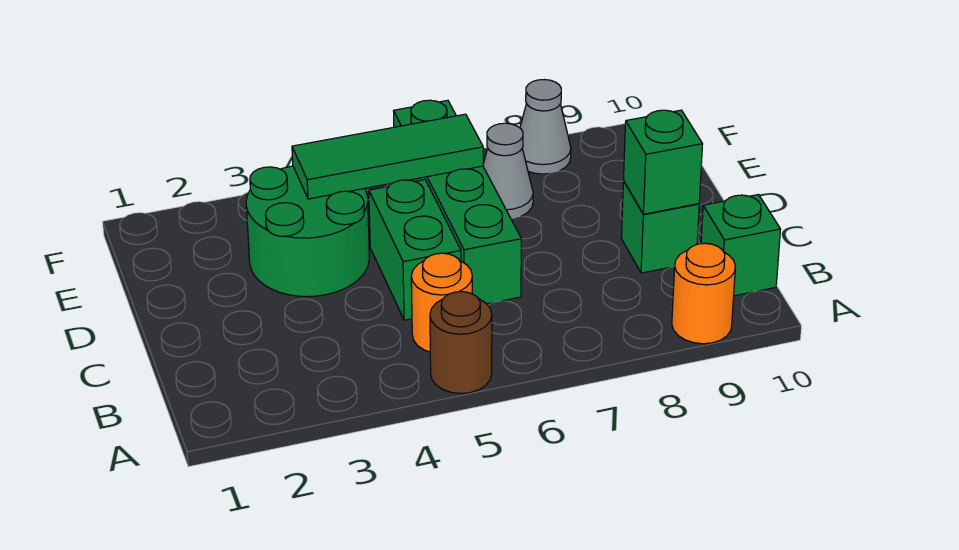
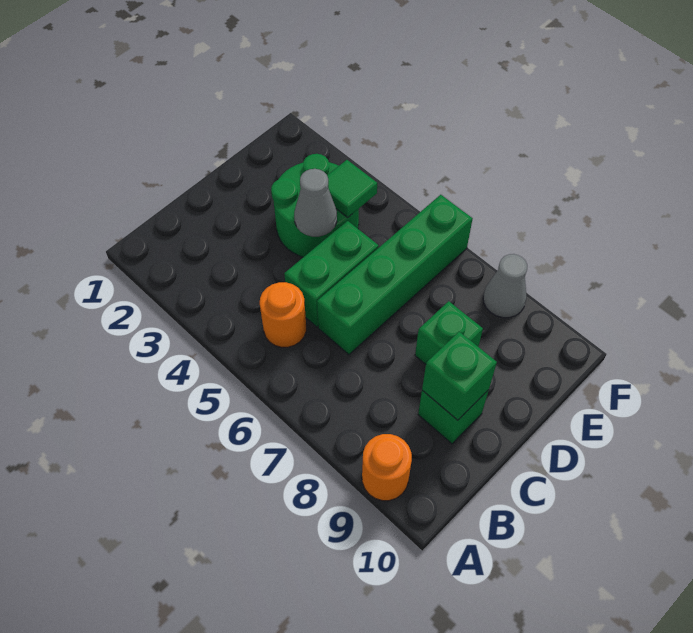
brown 1x1 round brick [430,292,492,393] -> none
green 1x1 brick [701,195,781,296] -> green 1x1 brick moved to [415,301,483,364]
green 1x3 tile [292,114,483,199] -> green 1x1 tile [327,160,377,218]
grey 1x1 cone [483,123,533,219] -> grey 1x1 cone moved to [294,169,337,237]

